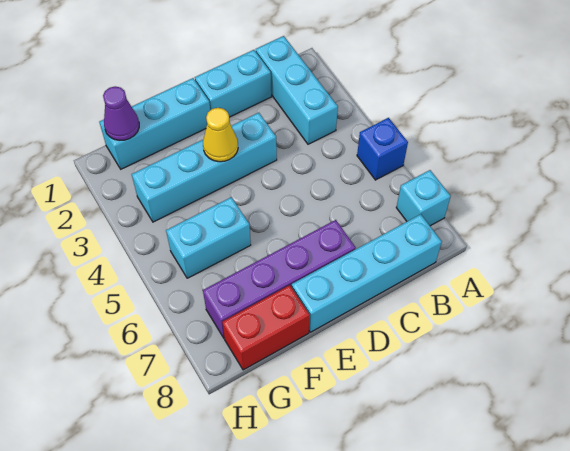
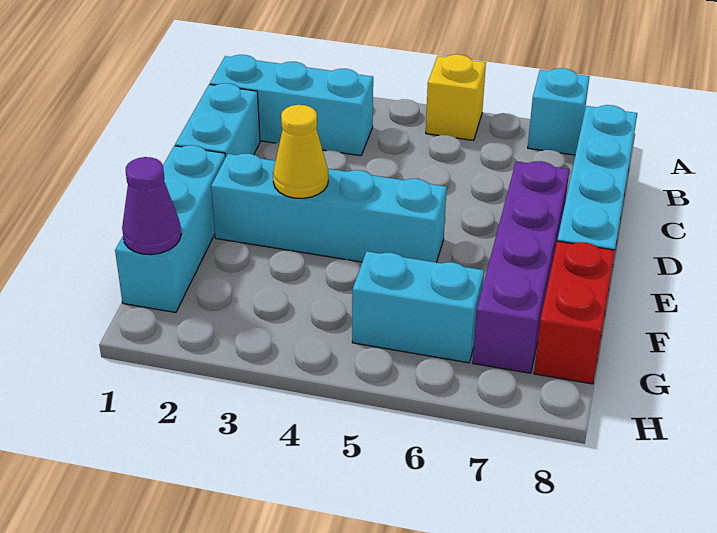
blue 1x1 brick [357,118,408,180] -> yellow 1x1 brick [426,54,486,140]
cyan 1x4 brick [132,113,277,222] -> cyan 1x4 brick turned to [211,153,447,262]
cyan 1x2 brick [166,197,251,278] -> cyan 1x2 brick turned to [352,251,484,363]

